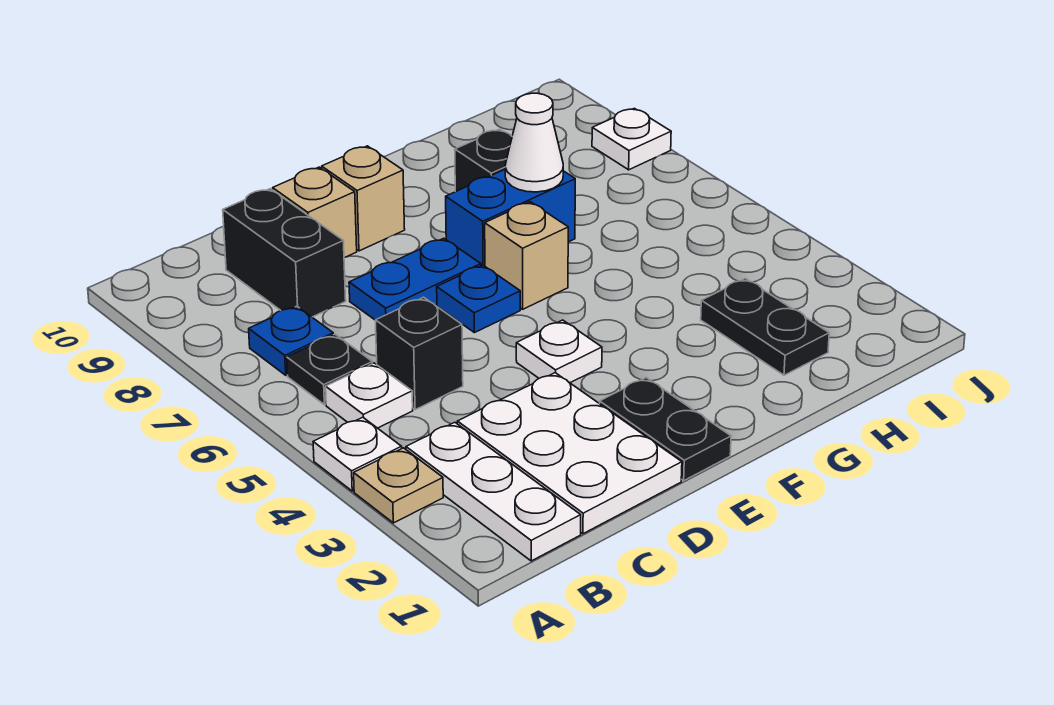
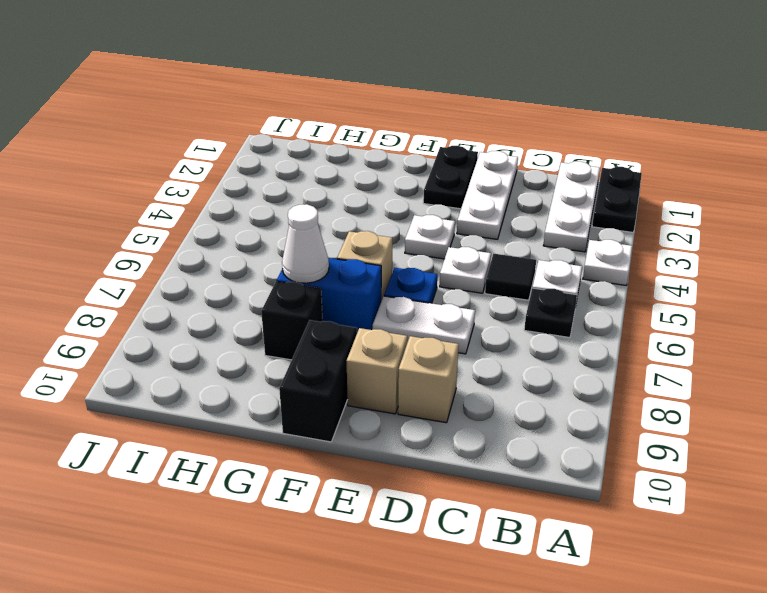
tan 1x1 plate [354,448,443,523] -> none
blue 1x1 plate [249,306,333,375] -> none
white 2x3 plate [457,373,682,534] -> white 1x3 plate [457,151,518,239]
black 1x1 brick [375,297,463,410] -> black 1x1 tile [485,254,536,300]
black 1x2 brick [223,189,346,317] -> black 1x2 brick moved to [279,320,357,442]
blue 1x2 plate [349,238,481,320] -> white 1x2 plate [373,296,475,354]
black 1x2 plate [701,279,829,375] -> black 1x2 plate moved to [592,167,642,232]
white 1x1 plate [592,108,671,170] -> white 1x1 plate moved to [440,247,491,293]

